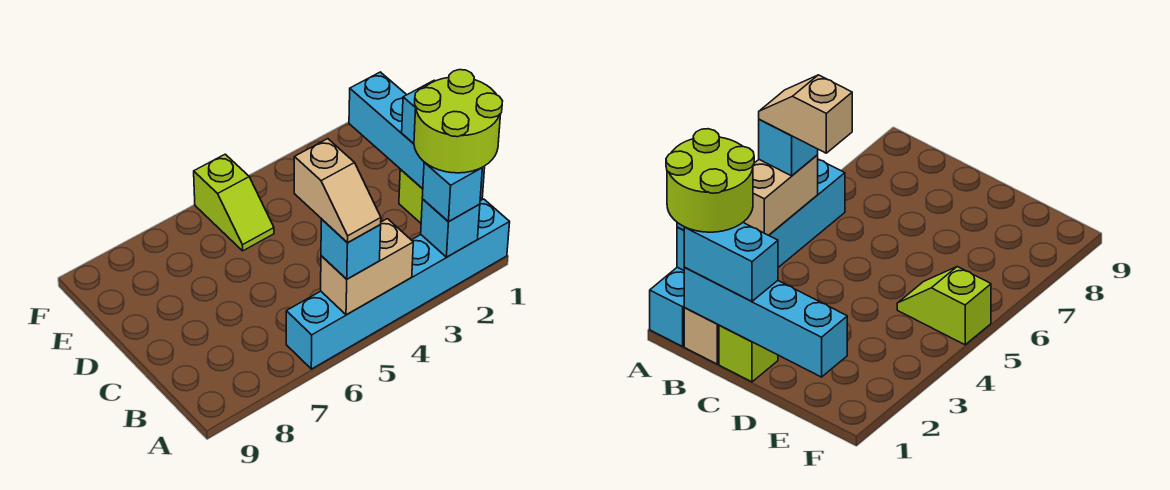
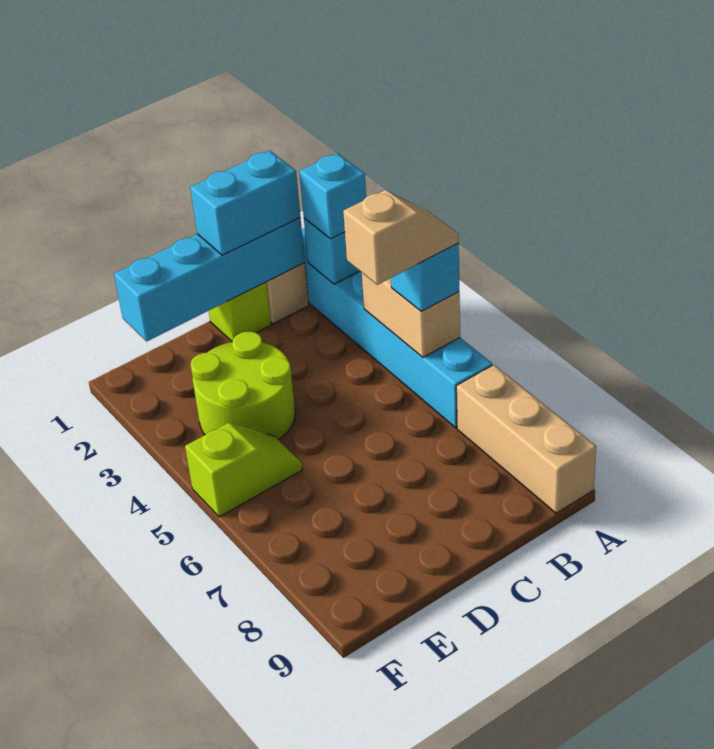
lime 2x2 round brick [414,70,502,173] -> lime 2x2 round brick moved to [191,332,295,440]
none -> tan 1x3 brick [456,365,596,513]

